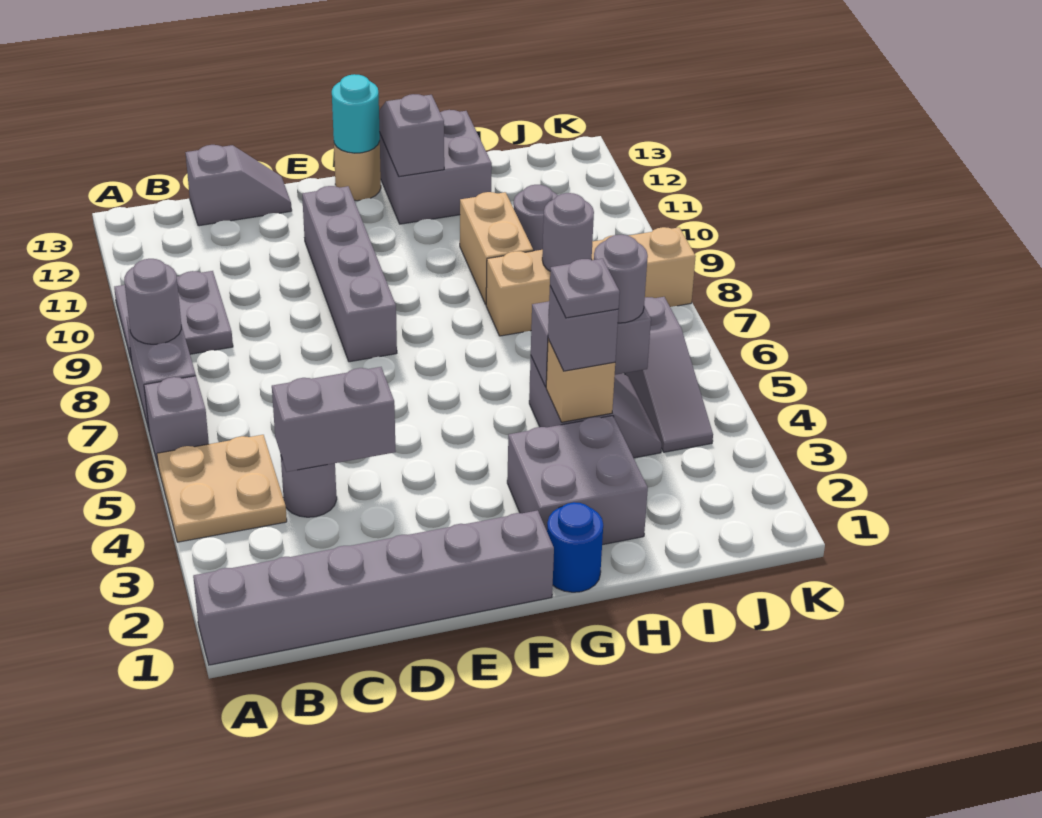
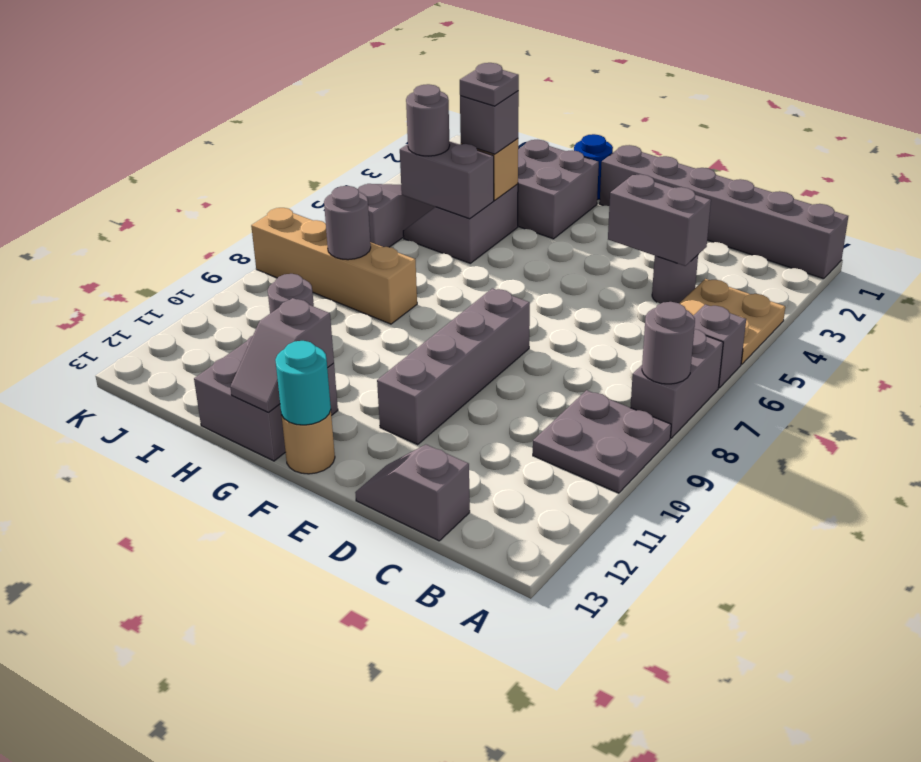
tan 1x2 brick [460,192,533,304] -> none

